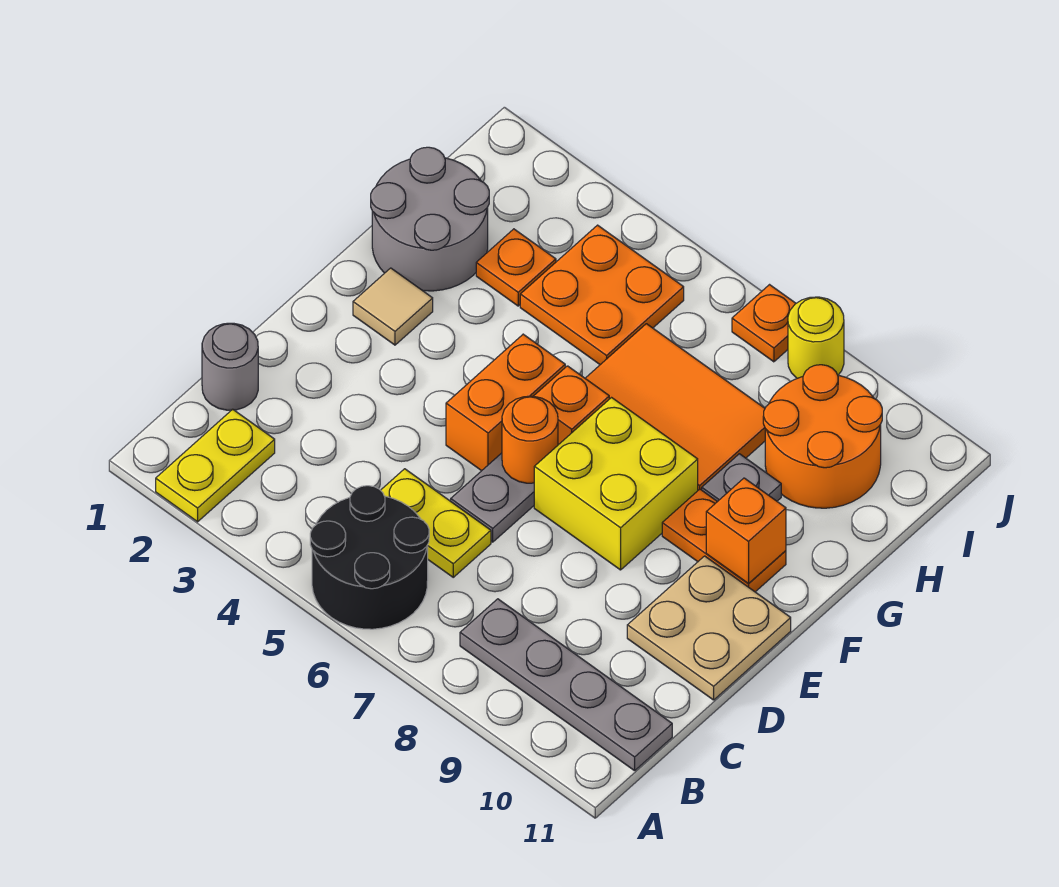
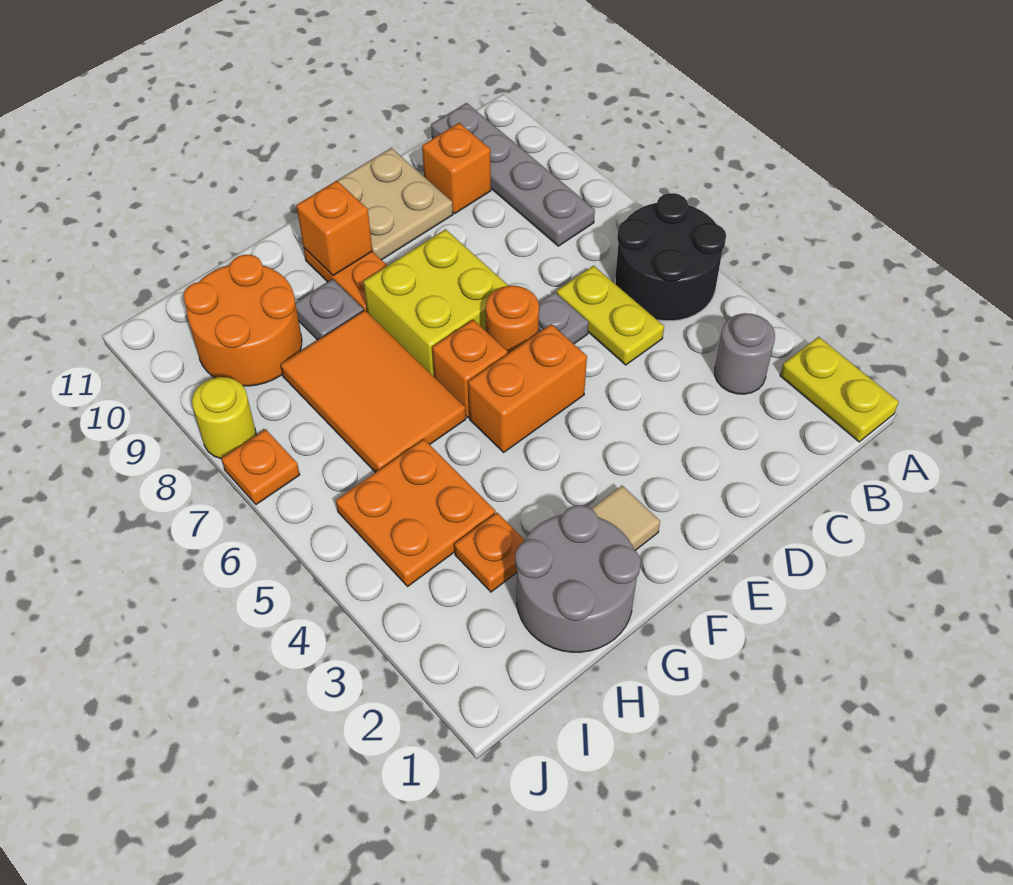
yellow 1x2 plate [156,409,275,522] -> yellow 1x2 plate turned to [780,337,899,442]
grey 1x1 round brick [202,323,258,410] -> grey 1x1 round brick moved to [715,313,775,394]
none -> orange 1x1 brick [422,123,491,213]

